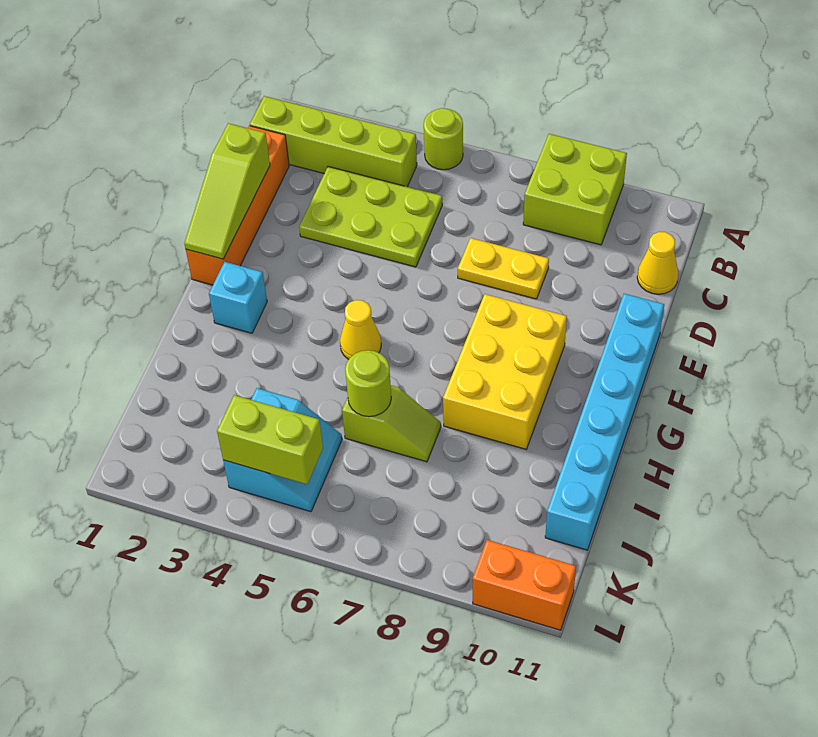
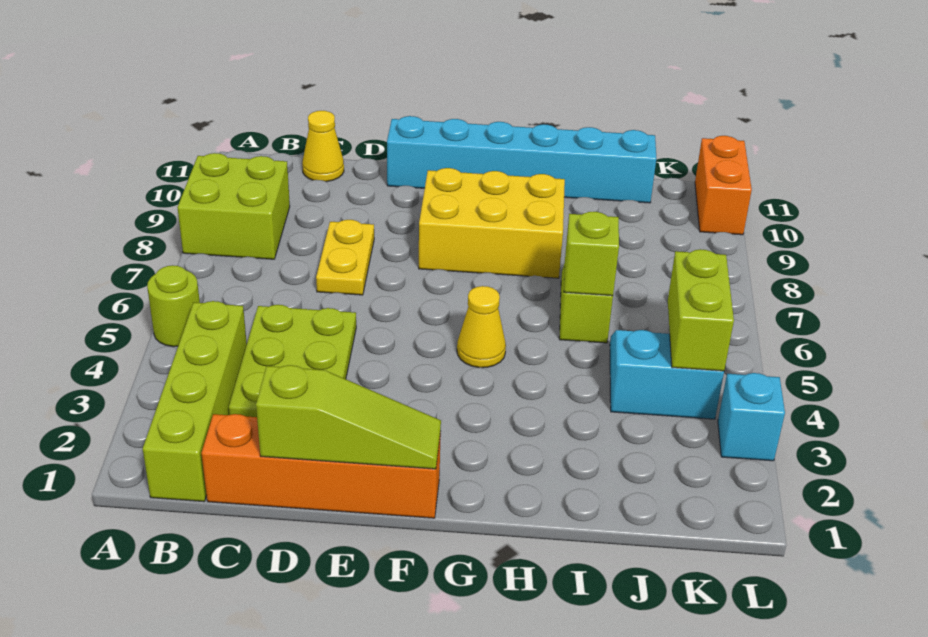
cyan 1x1 brick [209,262,267,333] -> cyan 1x1 brick moved to [718,373,785,461]
lime 1x1 round brick [345,350,391,417] -> lime 1x1 brick [564,212,619,296]

